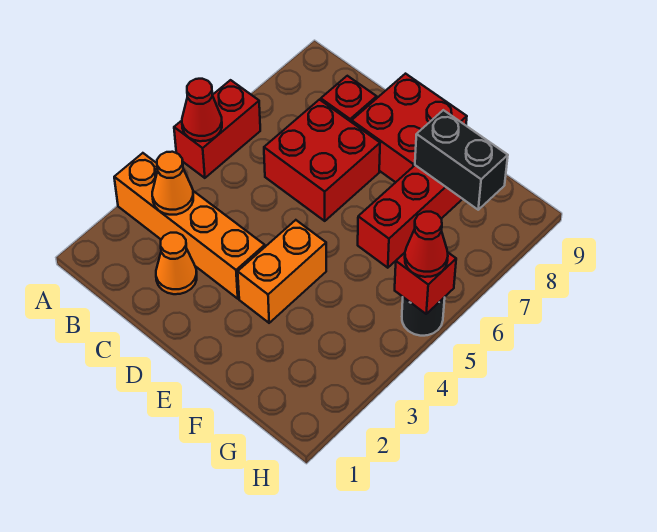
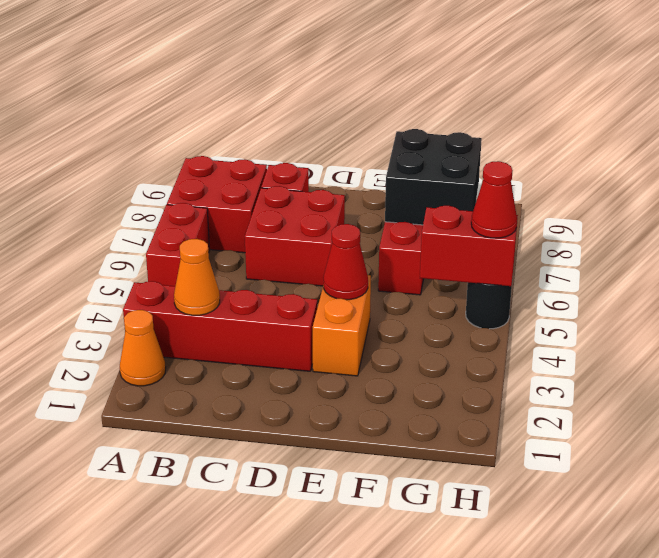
orange 1x4 brick [114,153,265,299] -> red 1x4 brick [123,281,317,371]
red 1x1 cone [182,79,222,141] -> red 1x1 cone moved to [323,224,368,300]
orange 1x1 cone [156,233,197,294] -> orange 1x1 cone moved to [120,310,166,386]
red 2x2 brick [352,74,467,182] -> red 2x2 brick moved to [167,156,267,253]
black 1x2 brick [415,110,508,210] -> black 2x2 brick [385,129,482,225]
red 1x1 brick [395,253,456,314] -> red 1x2 brick [420,206,518,286]

